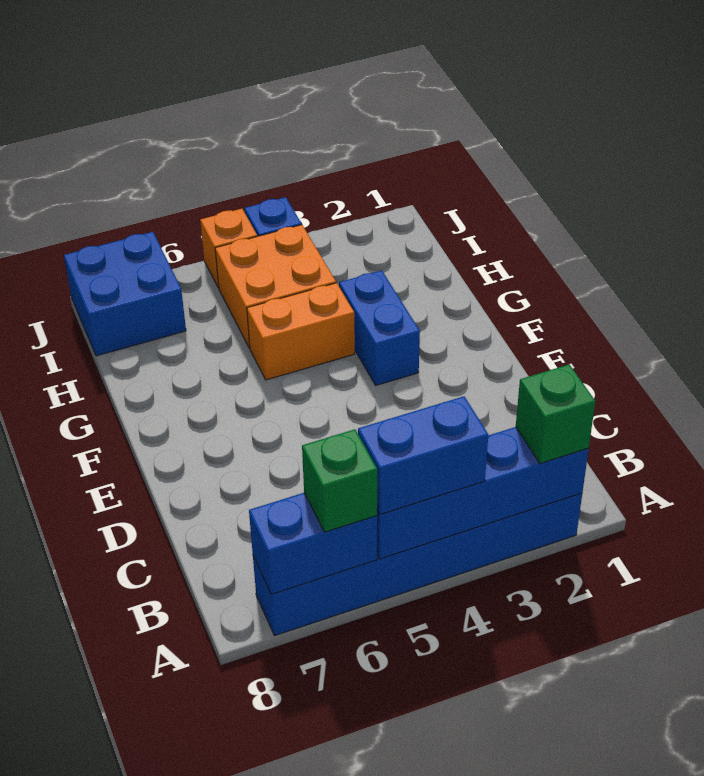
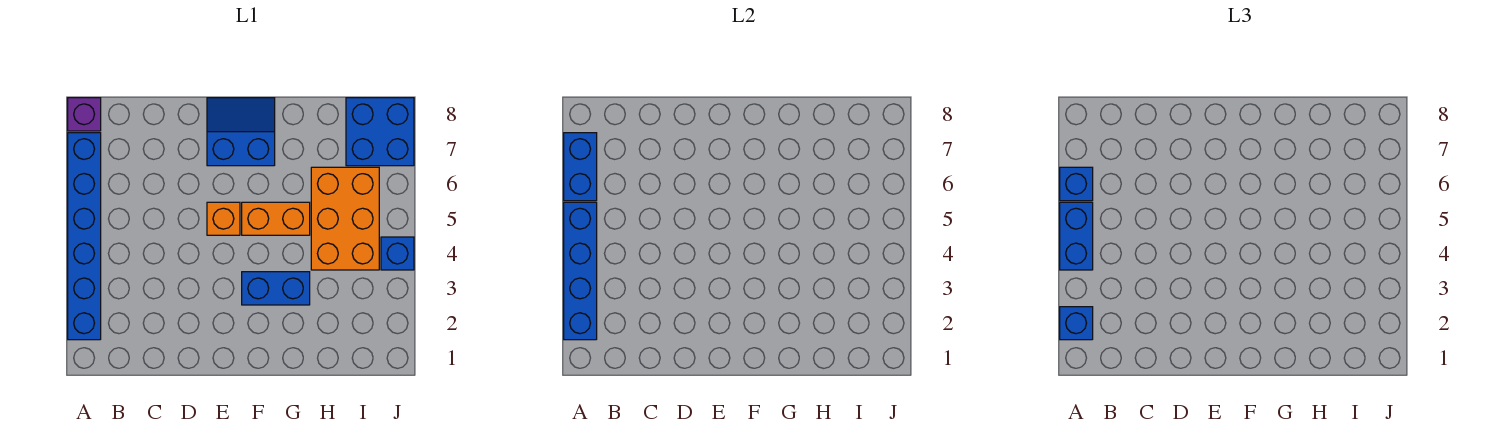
green 1x1 brick [516,364,595,464] -> blue 1x1 brick [1060,307,1093,340]
green 1x1 brick [302,429,377,532] -> blue 1x1 brick [1060,167,1093,201]
none -> purple 1x1 brick [68,98,101,131]
none -> blue 2x2 slope [207,98,275,166]
orange 1x2 brick [247,283,355,380] -> orange 1x2 brick turned to [242,202,310,235]
orange 2x2 brick [215,225,336,348] -> orange 2x3 brick [311,167,379,270]
orange 1x1 brick [200,209,257,288] -> orange 1x1 brick moved to [207,202,240,235]

